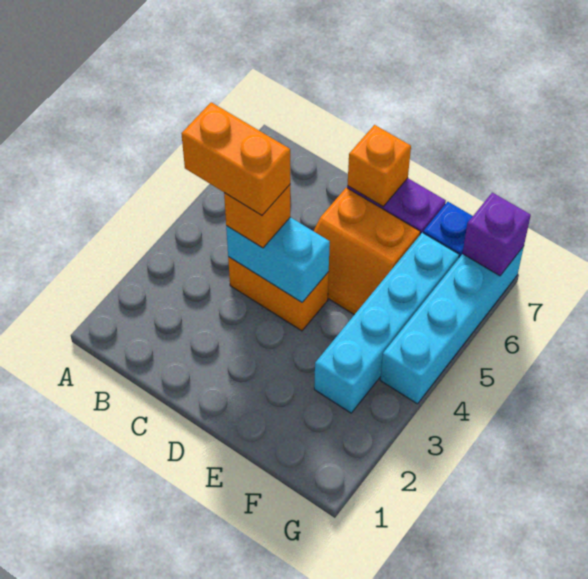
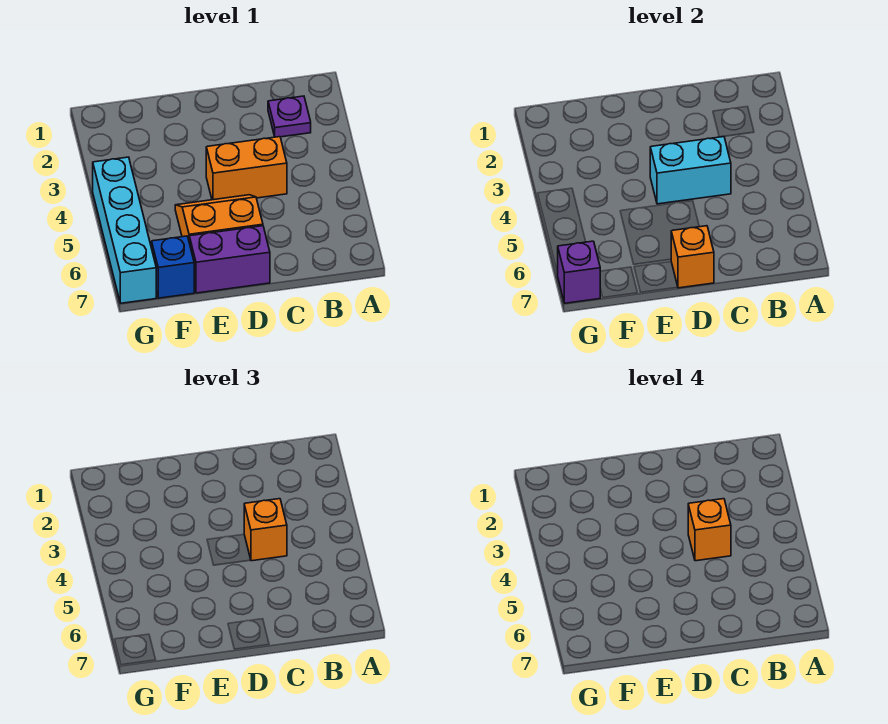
none -> purple 1x1 plate [268,96,311,137]
orange 1x2 brick [181,102,290,215] -> orange 1x1 brick [688,499,731,561]
cyan 1x4 brick [314,233,459,413] -> none

